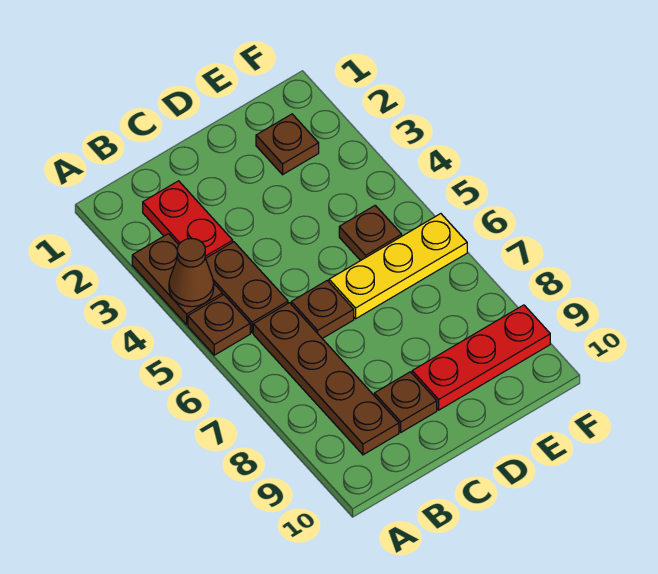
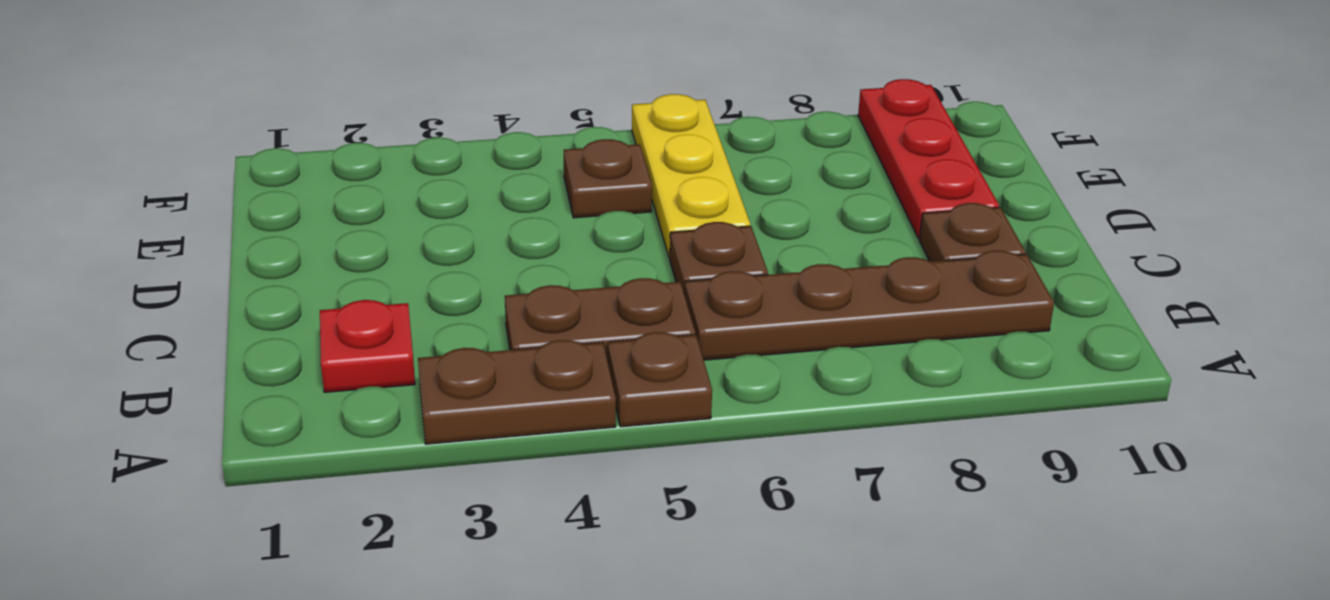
brown 1x1 cone [169,239,214,307] -> none
red 1x2 plate [143,181,233,258] -> red 1x1 plate [320,300,415,392]
brown 1x1 plate [256,114,319,175] -> none

